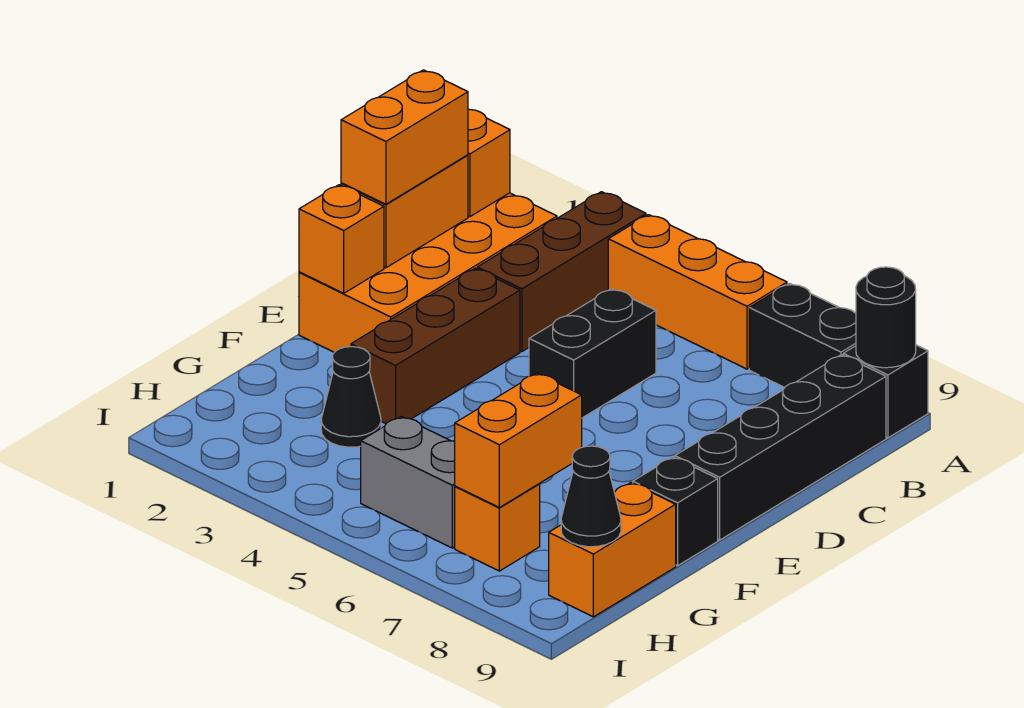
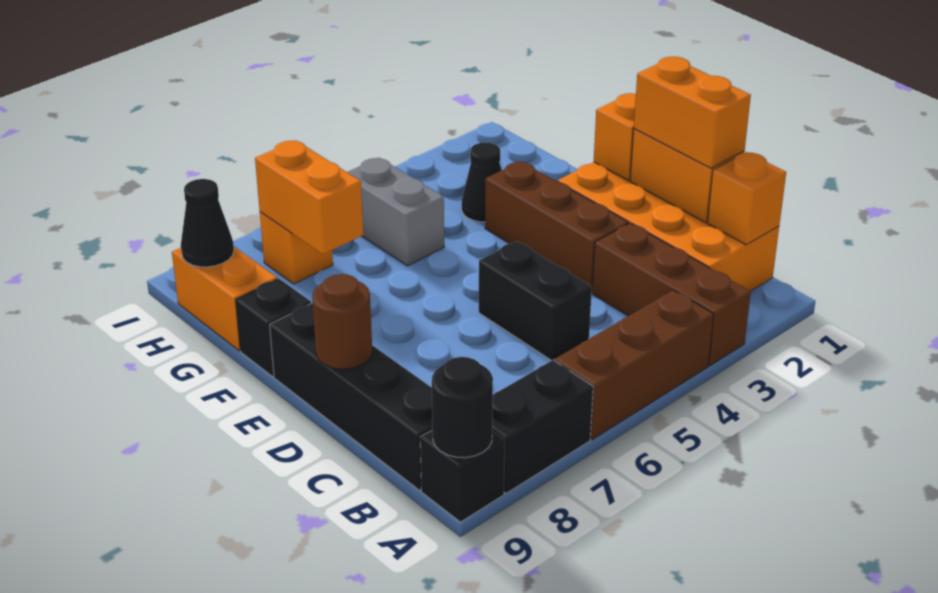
orange 1x3 brick [608,215,787,369] -> brown 1x3 brick [555,290,714,439]
none -> brown 1x1 round brick [312,274,372,369]
grey 1x2 brick [361,417,455,548] -> grey 1x2 brick turned to [347,158,444,266]

